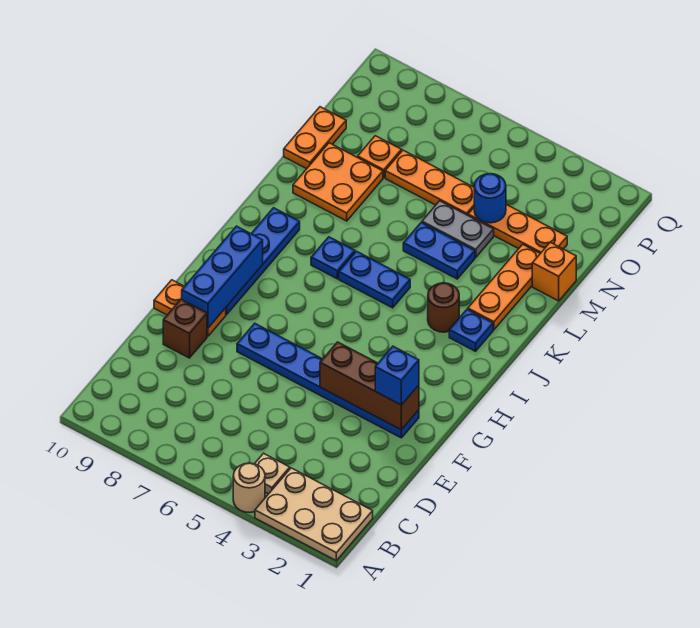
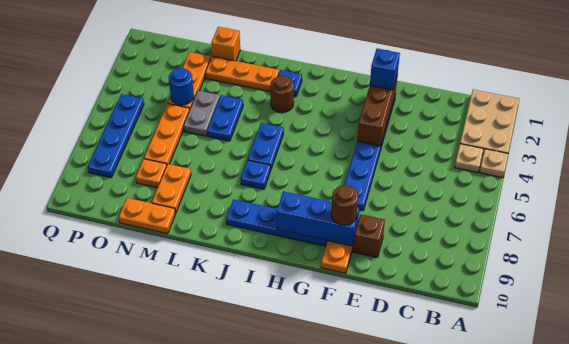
tan 1x1 round brick [233,463,265,513] -> tan 1x1 plate [480,149,508,178]
none -> brown 1x1 round brick [331,185,358,225]
orange 2x2 plate [293,143,383,221] -> orange 1x2 plate [152,164,191,213]
none -> blue 1x4 plate [88,94,144,178]

